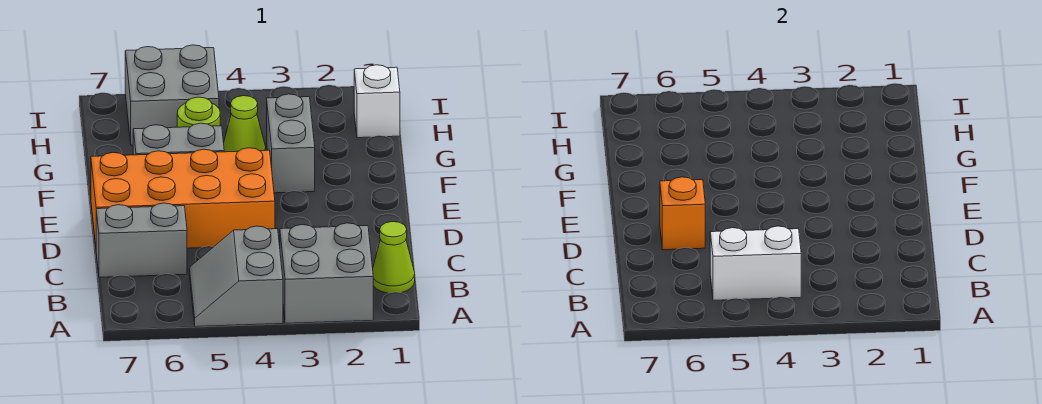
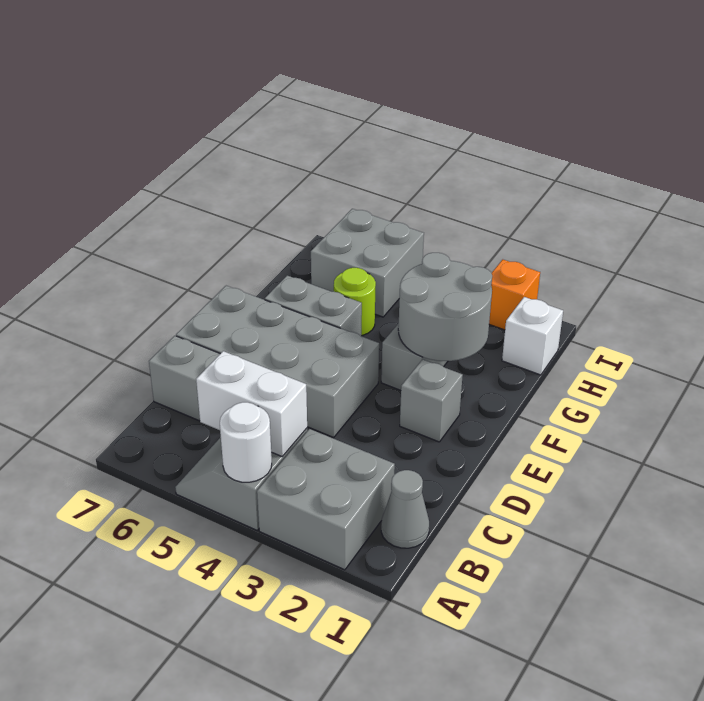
none -> white 1x1 round brick [220,402,272,482]
lime 1x1 cone [373,222,415,293] -> grey 1x1 cone [381,470,429,548]
orange 2x4 brick [91,148,275,248] -> grey 2x4 brick [176,286,379,437]
orange 1x1 brick [660,177,705,250] -> orange 1x1 brick moved to [489,260,540,330]
none -> grey 1x1 brick [400,359,463,442]
none -> grey 2x2 round brick [398,253,492,361]
lime 1x1 cone [224,96,266,152] -> none

